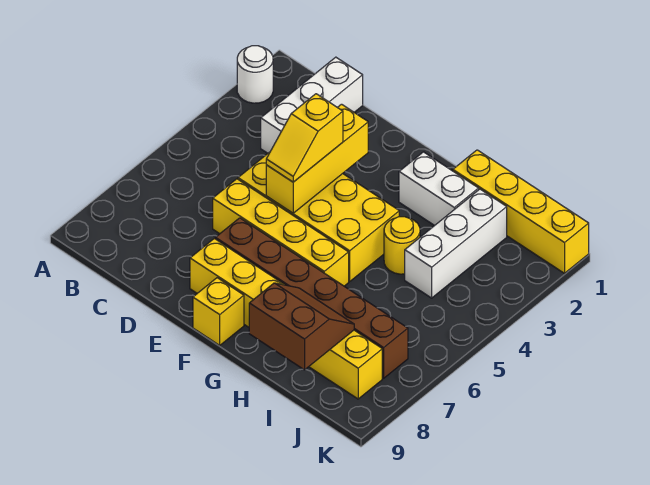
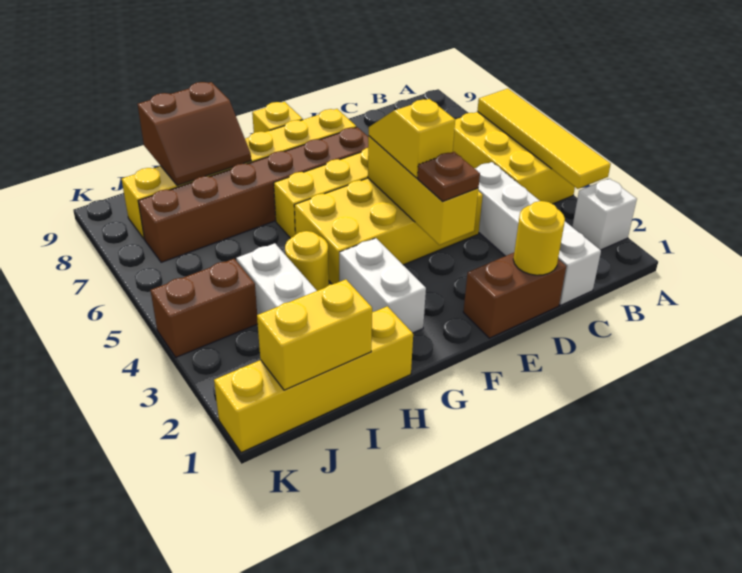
white 1x1 round brick [237,46,273,103] -> white 1x1 brick [572,178,637,250]
none -> yellow 1x4 tile [477,89,611,189]
none -> yellow 2x3 brick [453,112,575,204]
white 1x3 brick [261,57,363,153] -> white 1x4 brick [474,162,601,305]
none -> brown 1x2 brick [463,253,566,338]
none -> yellow 1x1 round brick [513,201,565,275]
none -> brown 1x1 plate [417,152,480,202]
white 1x2 brick [399,152,479,226] -> white 1x2 brick turned to [339,238,426,333]
none -> yellow 1x2 brick [257,279,372,390]
none -> brown 1x2 brick [151,259,258,357]

